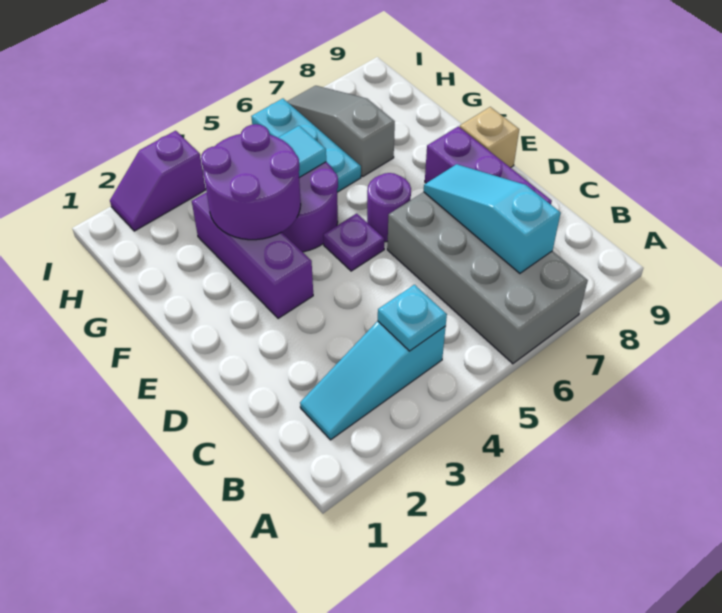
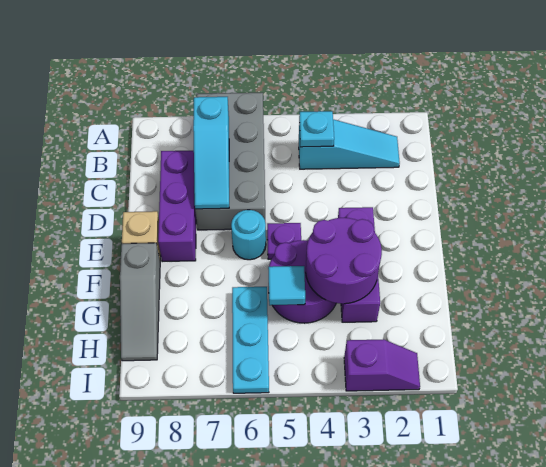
purple 1x1 round brick [367,173,411,242] -> cyan 1x1 round brick [231,210,266,260]
grey 1x3 slope [287,86,395,176] -> grey 1x3 slope moved to [120,243,160,361]

